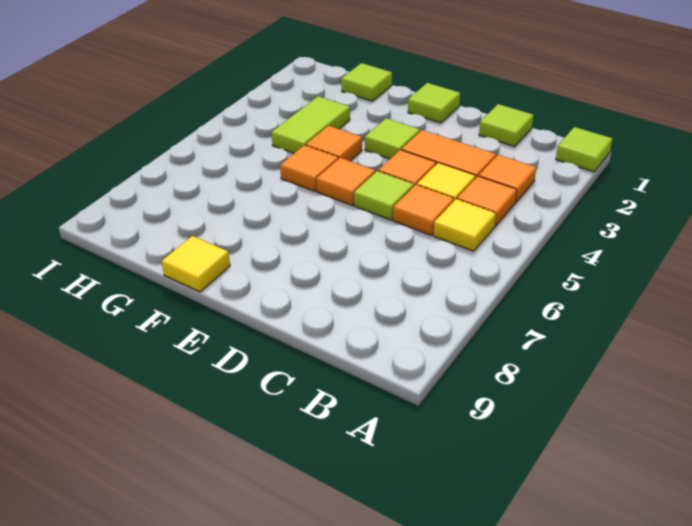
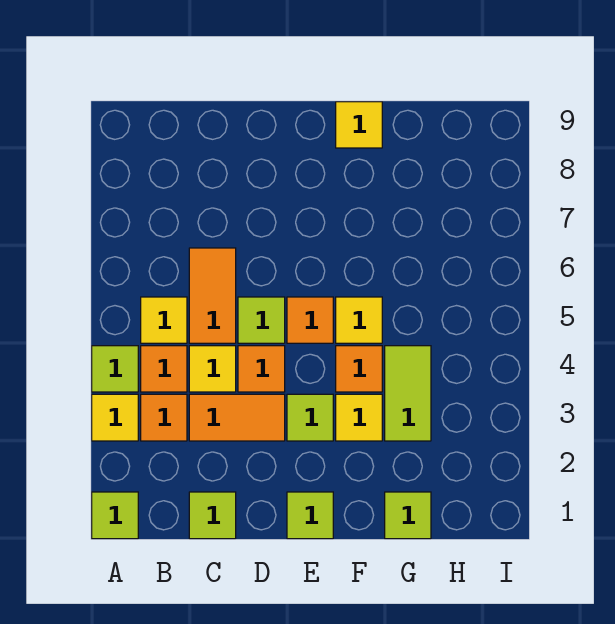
none -> yellow 1x1 tile [92,394,138,441]
none -> lime 1x1 tile [92,346,138,392]
orange 1x1 tile [393,185,454,235] -> orange 1x2 tile [189,248,236,343]
none -> yellow 1x1 tile [336,394,382,441]
orange 1x1 tile [280,145,338,191] -> yellow 1x1 tile [336,297,382,343]

